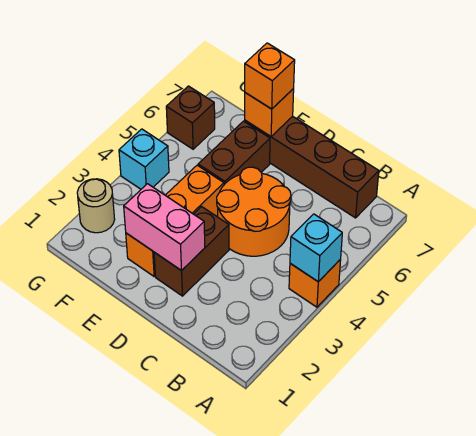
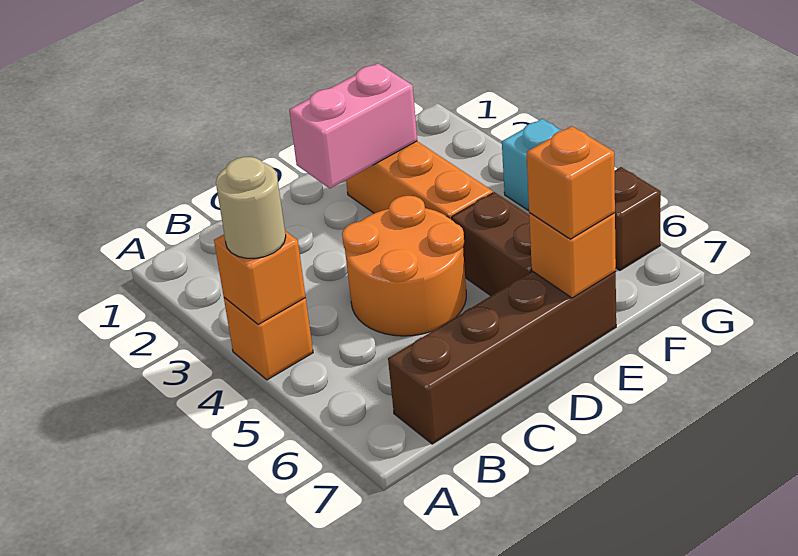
cyan 1x1 brick [290,214,342,282] -> orange 1x1 brick [214,231,306,325]
brown 1x2 brick [154,207,229,296] -> none
tan 1x1 round brick [77,179,115,233] -> tan 1x1 round brick moved to [216,157,286,258]

